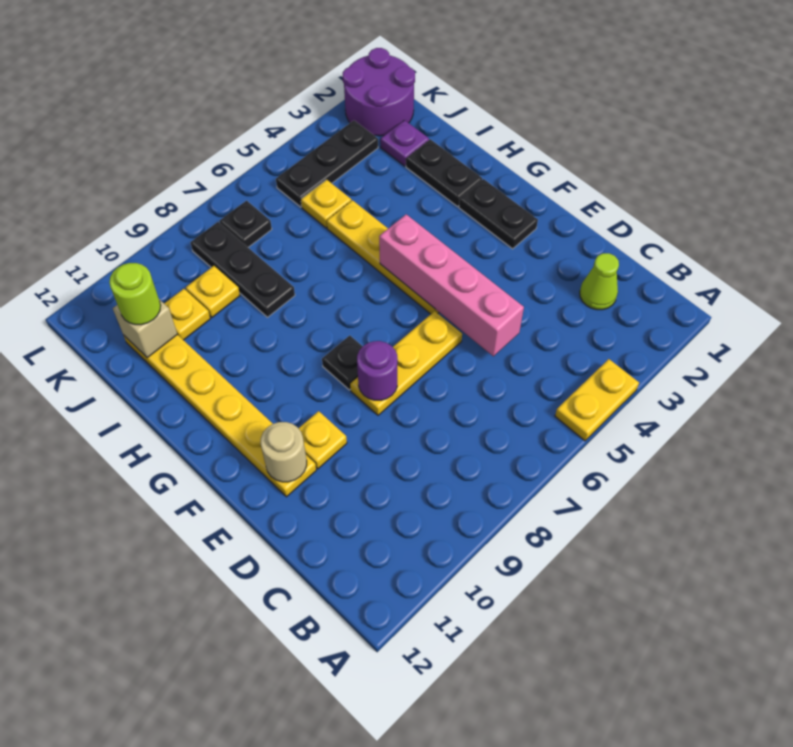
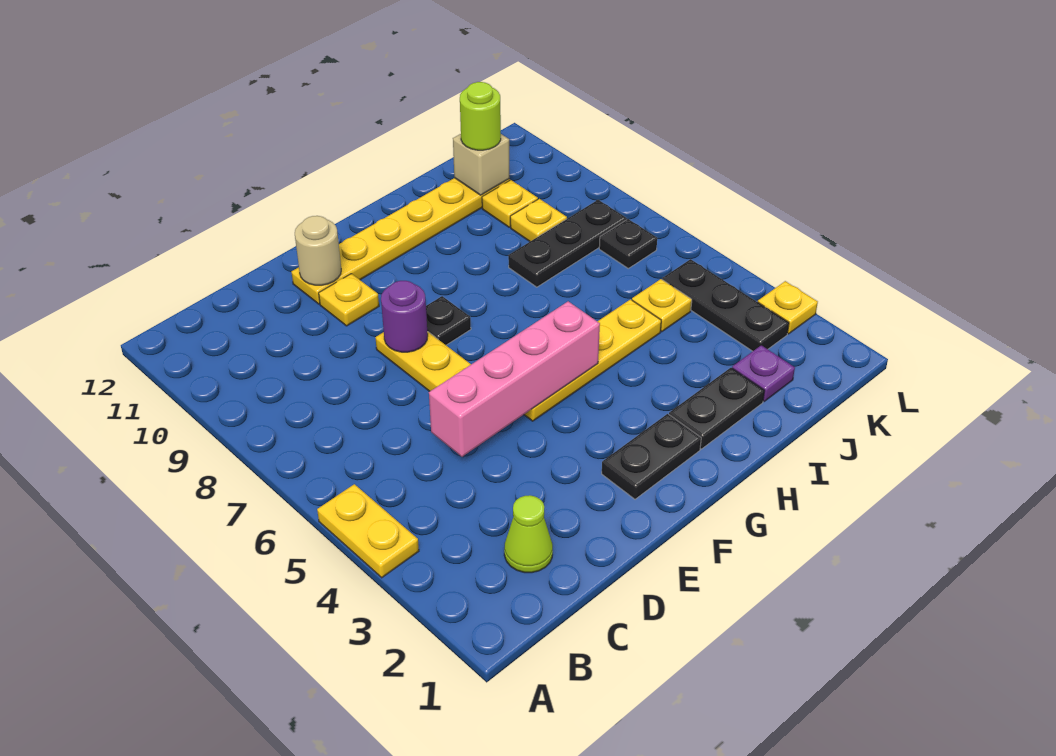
purple 2x2 round brick [343,48,415,136] -> none
none -> yellow 1x1 plate [758,281,818,334]

